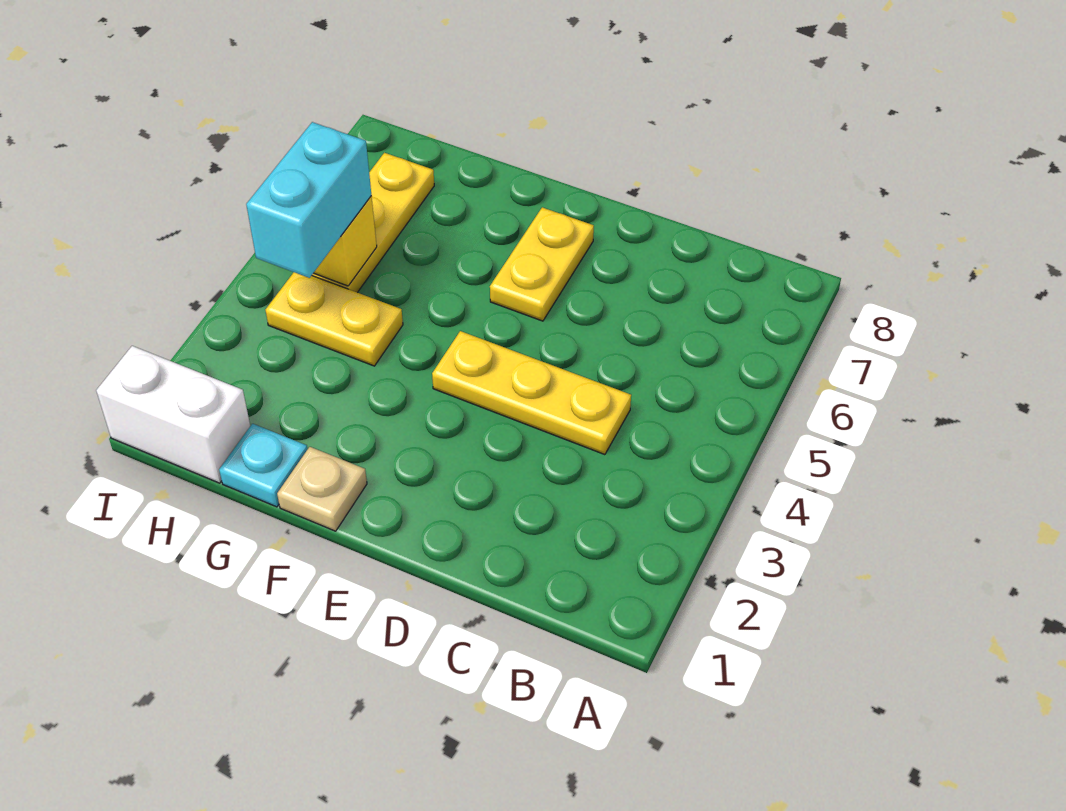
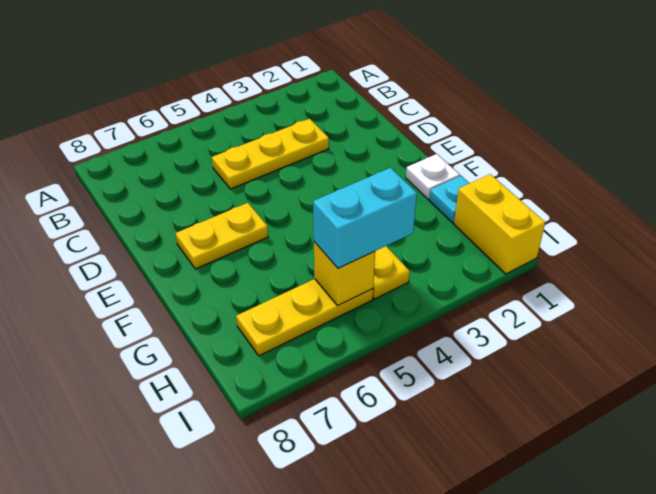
yellow 1x3 plate [432,331,631,455] -> yellow 1x3 plate turned to [212,119,329,189]
tan 1x1 plate [277,447,367,531] -> white 1x1 plate [406,154,460,199]
white 1x2 brick [96,346,250,483] -> yellow 1x2 brick [454,174,545,274]

